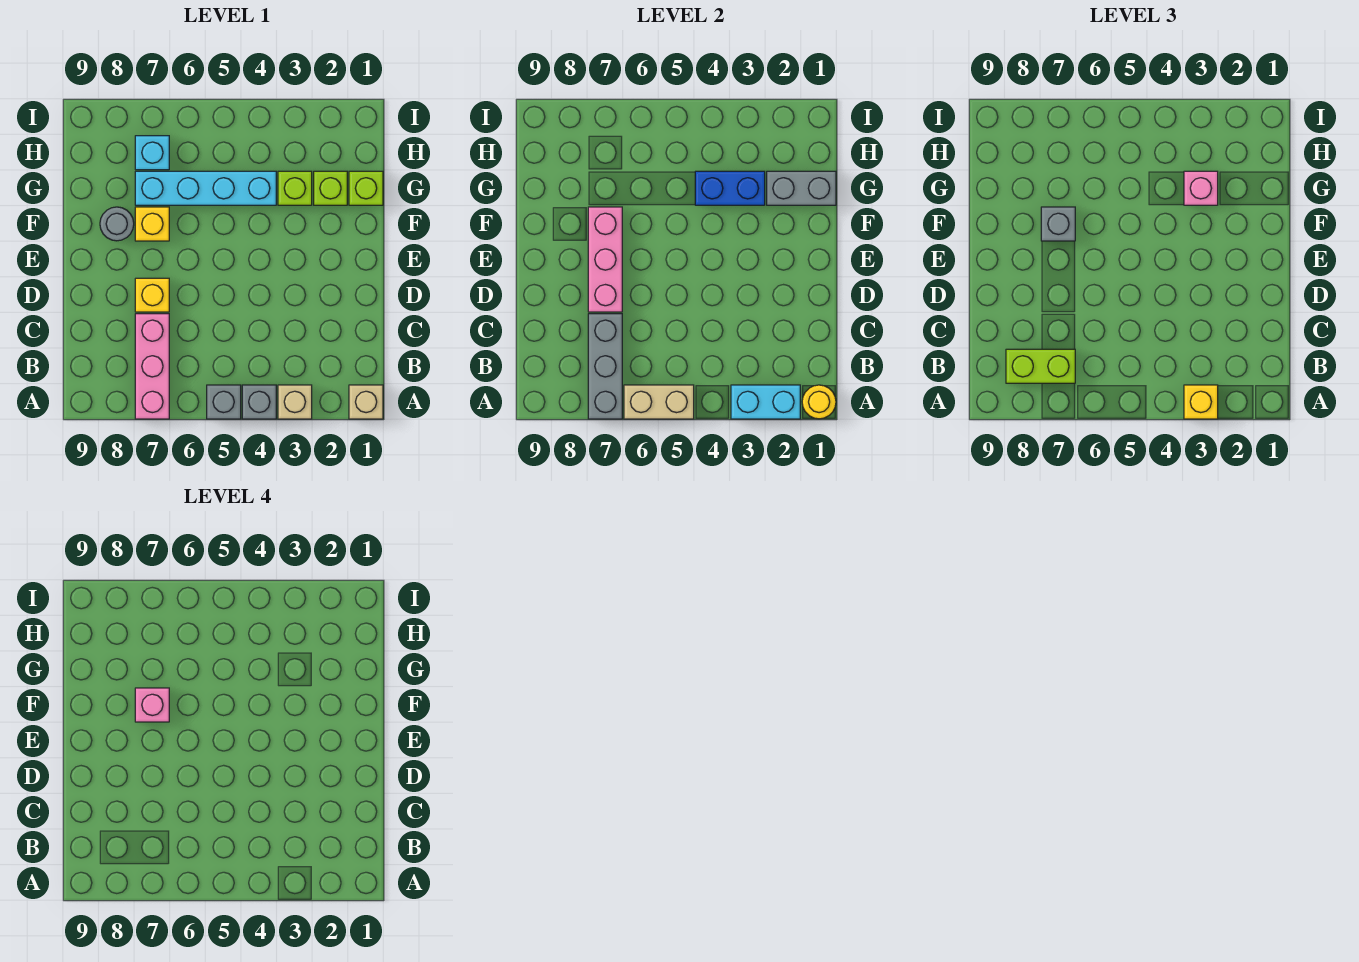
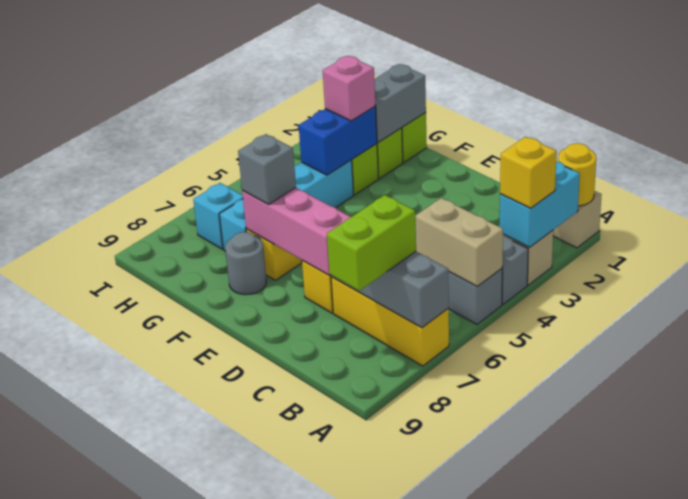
tan 1x2 brick [624,385,694,419] -> tan 1x2 brick turned to [415,198,503,286]
pink 1x3 brick [135,314,169,419] -> yellow 1x3 brick [331,277,449,366]
pink 1x1 brick [135,688,169,722] -> none

